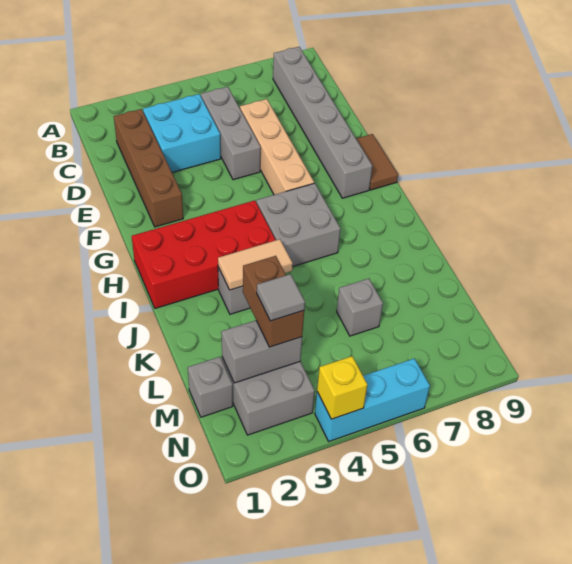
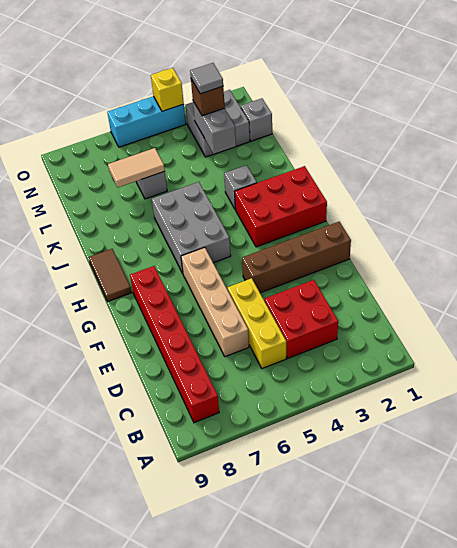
grey 1x6 brick [273,47,372,198] -> red 1x6 brick [130,266,219,423]
brown 1x4 brick [114,109,183,227] -> brown 1x4 brick turned to [242,222,351,293]
cyan 2x2 brick [143,94,221,172] -> red 2x2 brick [264,280,338,358]
grey 1x3 brick [201,87,261,180] -> yellow 1x3 brick [228,278,286,369]
brown 1x2 tile [356,134,398,190] -> brown 1x2 tile moved to [89,249,132,301]
red 2x4 brick [132,200,276,308] -> red 2x3 brick [235,166,327,247]
grey 2x2 brick [256,183,340,267] -> grey 2x3 brick [152,182,231,273]
tan 1x2 tile [218,239,293,290] -> tan 1x2 tile moved to [108,148,165,188]
brown 1x2 brick [243,256,304,347] -> brown 1x1 brick [191,79,225,116]
grey 1x2 brick [221,320,302,383] -> grey 1x2 brick turned to [193,101,236,154]

